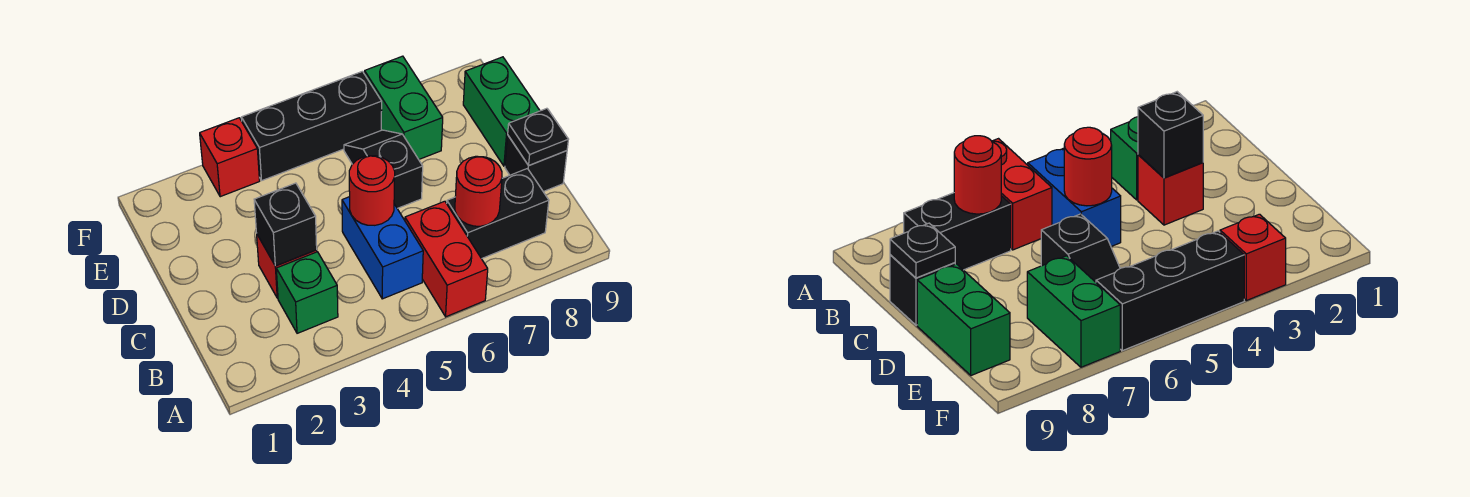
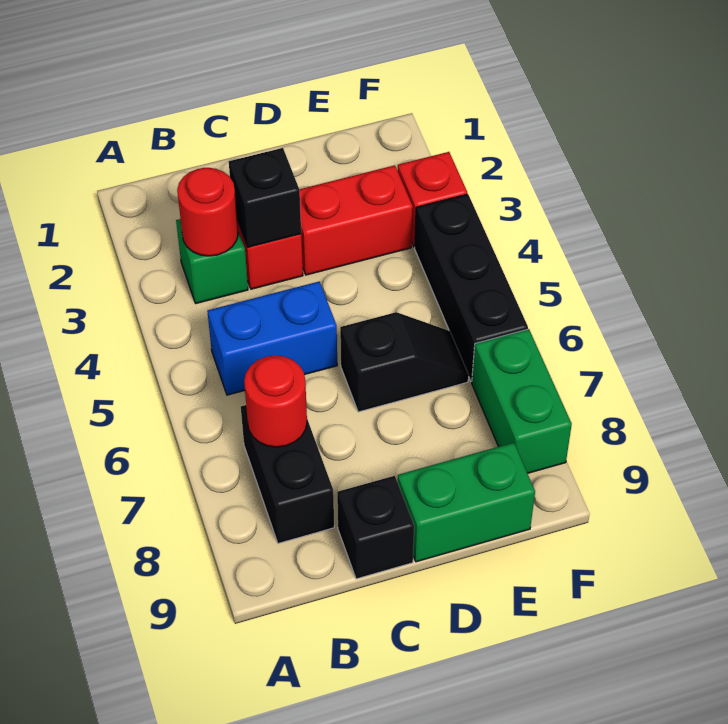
red 1x2 brick [405,201,488,317] -> red 1x2 brick moved to [299,165,413,275]
red 1x1 round brick [349,156,395,225] -> red 1x1 round brick moved to [177,168,238,256]
black 1x1 plate [508,108,568,165] -> none
green 1x2 brick [365,56,443,159] -> green 1x2 brick turned to [472,329,572,473]

